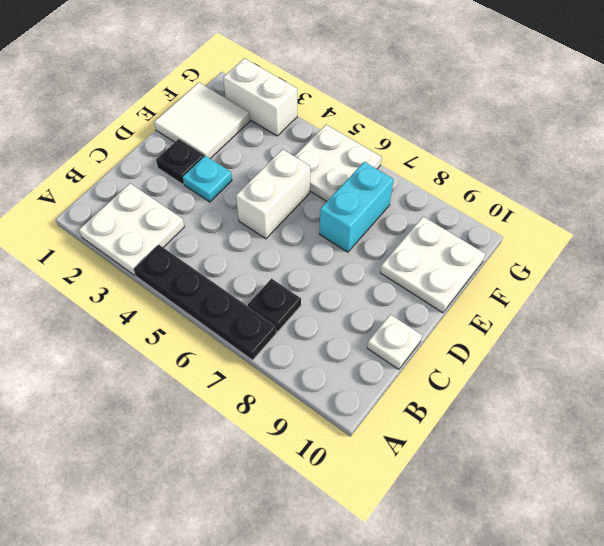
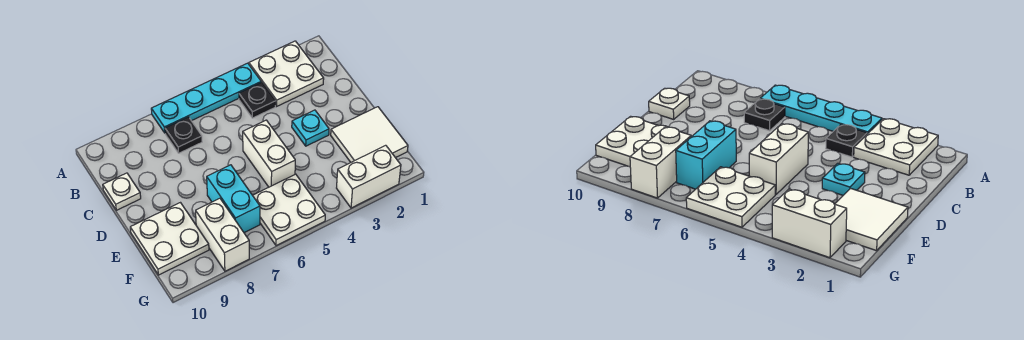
black 1x4 plate [134,245,277,360] -> cyan 1x4 plate [151,63,261,133]
black 1x1 plate [156,139,204,184] -> black 1x1 plate moved to [239,82,276,118]
none -> white 1x2 brick [196,198,249,271]

